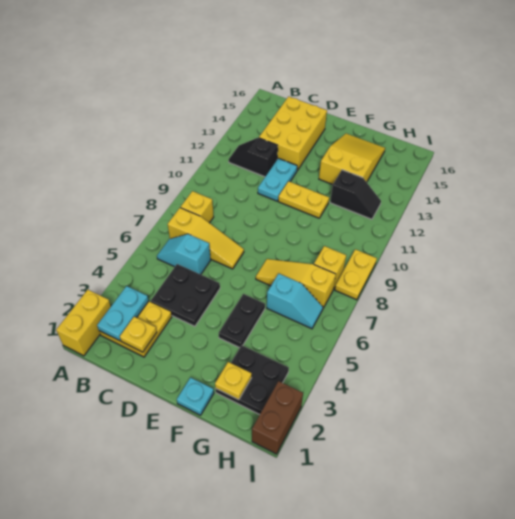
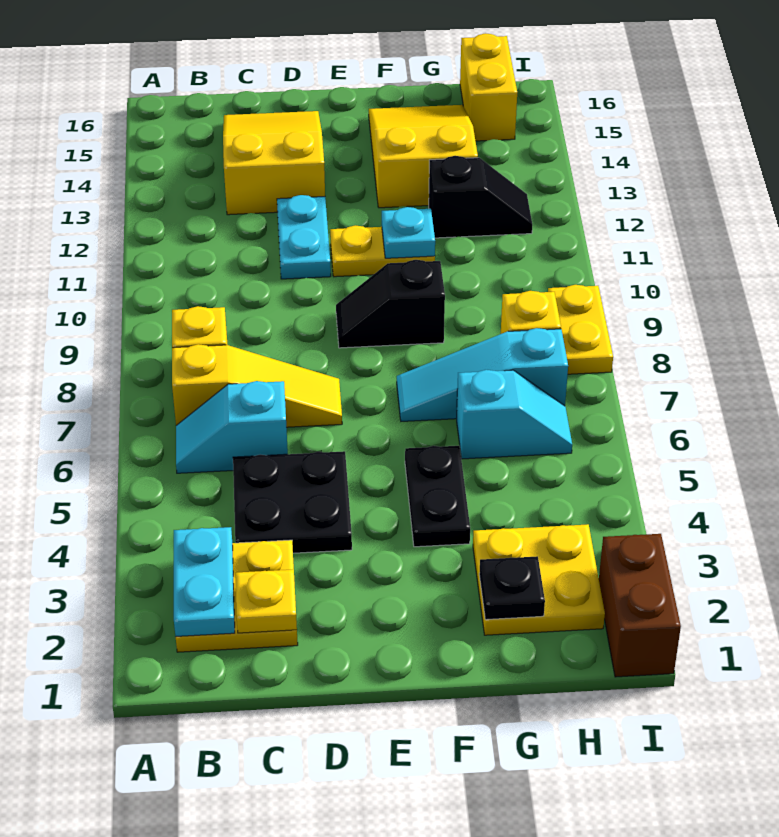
yellow 1x2 brick [56,290,111,356] -> yellow 1x2 brick moved to [460,33,517,141]
black 1x2 slope [229,138,278,177] -> black 1x2 slope moved to [336,260,445,348]
yellow 2x3 brick [259,97,327,170] -> yellow 2x3 slope [223,111,325,215]
cyan 1x1 plate [177,378,214,415] -> cyan 1x1 plate moved to [382,207,435,258]
yellow 1x3 slope [256,259,336,308] -> cyan 1x3 slope [397,328,568,421]
black 2x2 plate [215,345,289,415] -> yellow 2x2 plate [473,524,605,635]
yellow 1x1 plate [215,362,252,400] -> black 1x1 plate [479,556,545,620]

